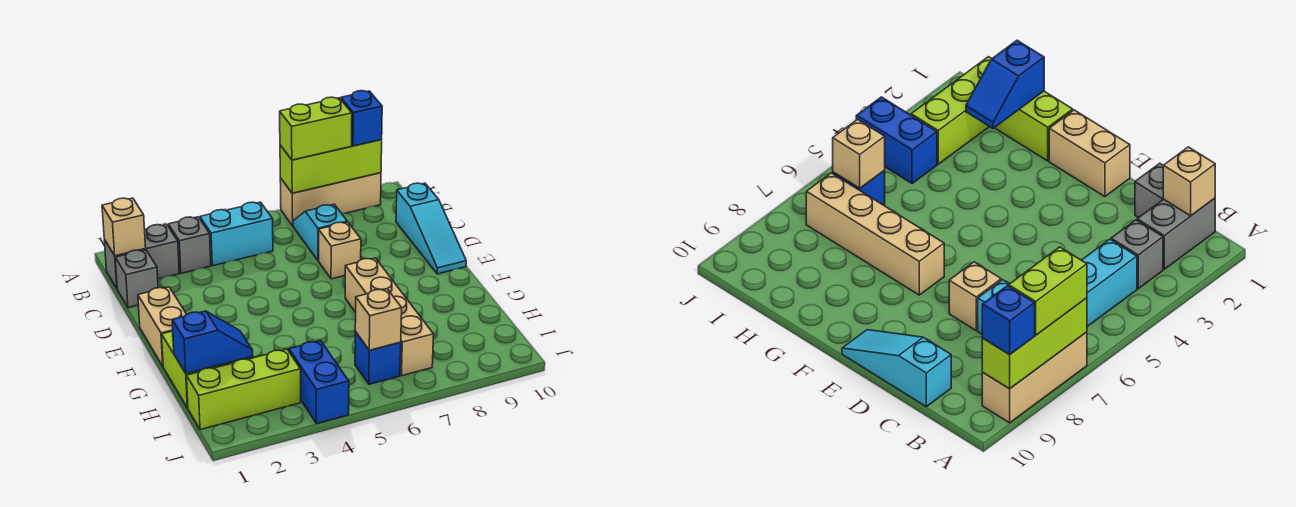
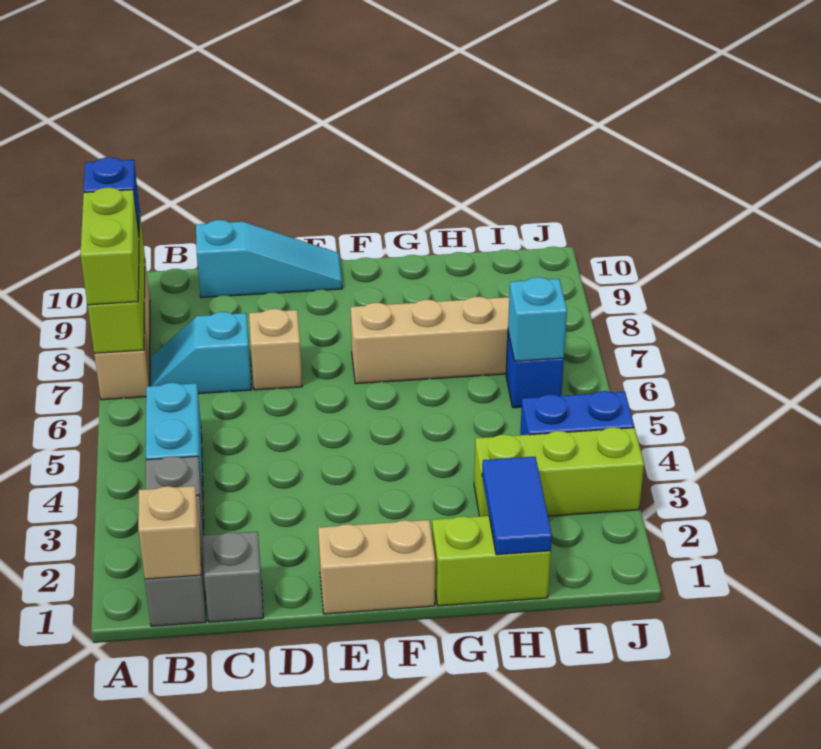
blue 1x2 slope [172,311,253,374] -> blue 1x2 tile [482,457,552,555]
lime 1x3 brick [186,349,301,430] -> lime 1x3 brick turned to [474,427,644,516]
tan 1x1 brick [355,289,402,350] -> cyan 1x1 brick [508,277,567,361]

